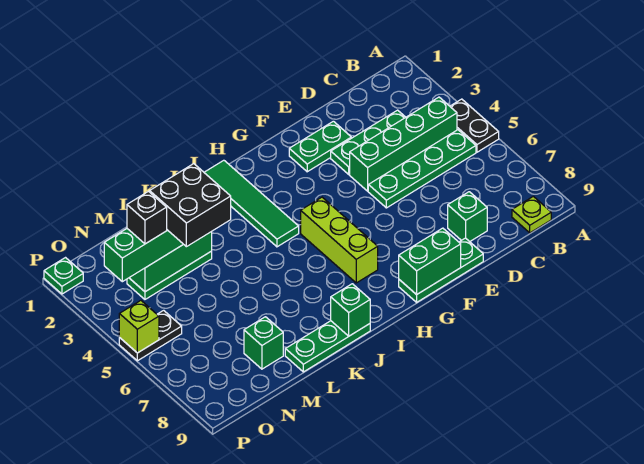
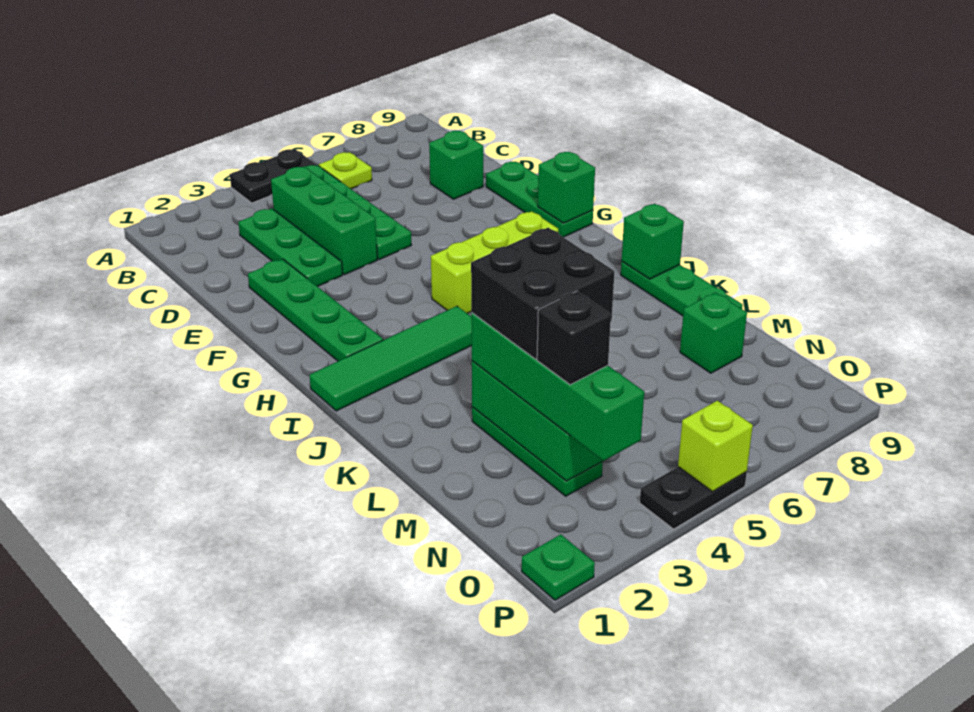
green 1x4 brick [350,97,457,191] -> green 1x3 brick [271,167,377,275]
lime 1x1 plate [512,196,551,233] -> lime 1x1 plate moved to [319,152,372,189]
green 1x2 plate [289,121,351,172] -> green 1x4 plate [248,259,383,361]
green 1x2 brick [399,228,461,295] -> green 1x1 brick [538,152,595,223]
black 1x2 plate [119,310,182,361] -> black 1x2 plate turned to [640,467,747,529]

